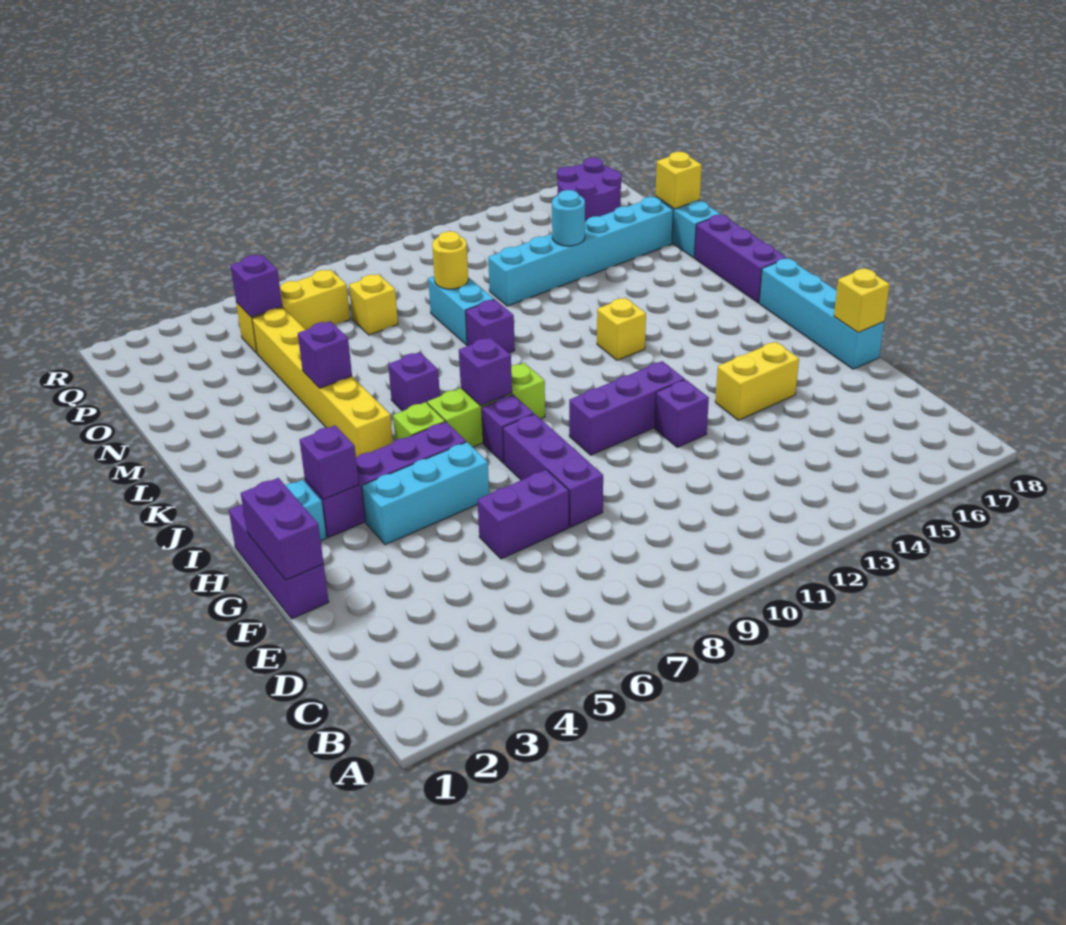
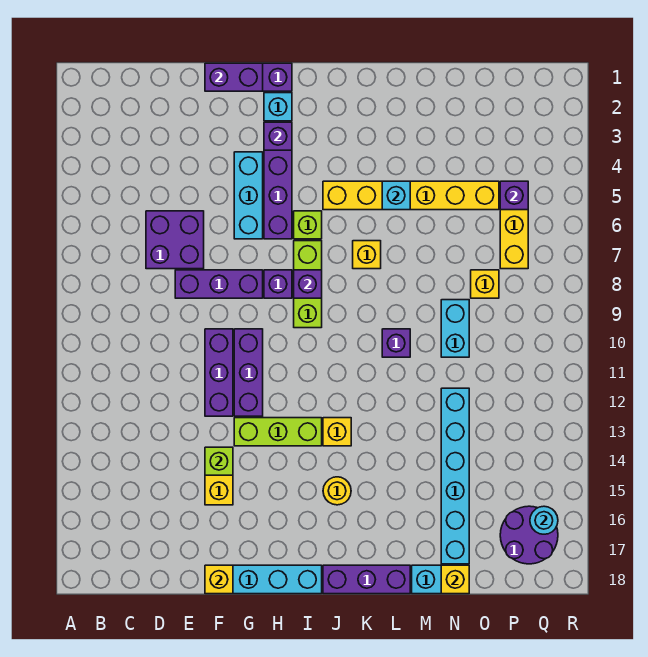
purple 1x2 brick [478,470,569,559] -> purple 2x2 brick [146,211,204,269]
purple 1x1 brick [655,380,709,447] -> purple 1x3 brick [205,329,233,416]
none -> lime 1x1 brick [205,447,233,475]
none -> lime 1x3 brick [234,418,322,446]
purple 1x1 brick [388,352,440,411] -> yellow 1x1 brick [353,241,381,269]
purple 1x1 brick [298,321,352,388] -> cyan 1x1 brick [382,181,410,210]
cyan 1x2 brick [428,276,494,345] -> cyan 1x2 brick turned to [441,300,469,357]
yellow 1x1 round brick [432,231,468,289] -> yellow 1x1 round brick moved to [323,477,351,505]
cyan 1x1 round brick [552,190,585,246] -> cyan 1x1 round brick moved to [530,506,558,534]

